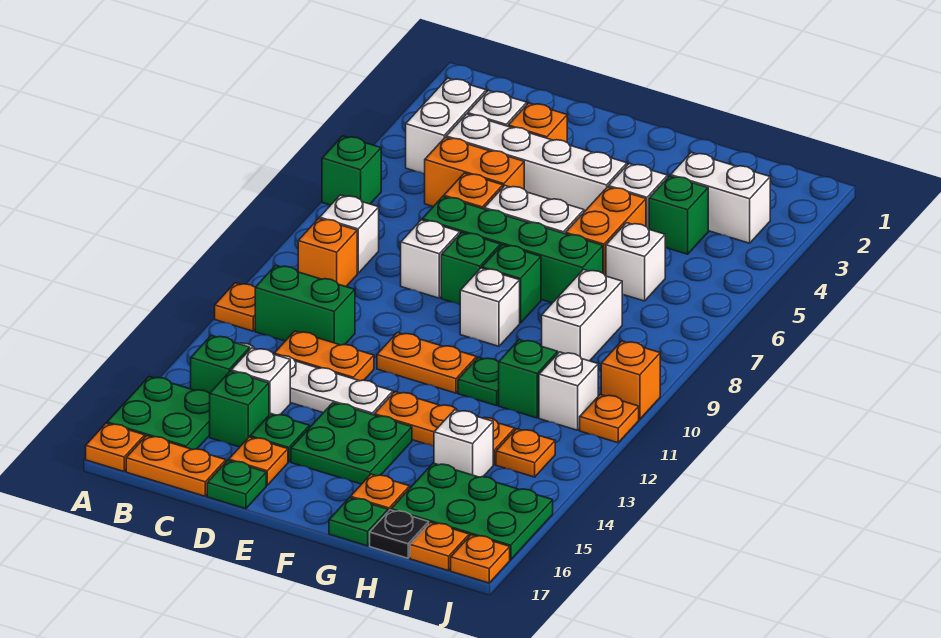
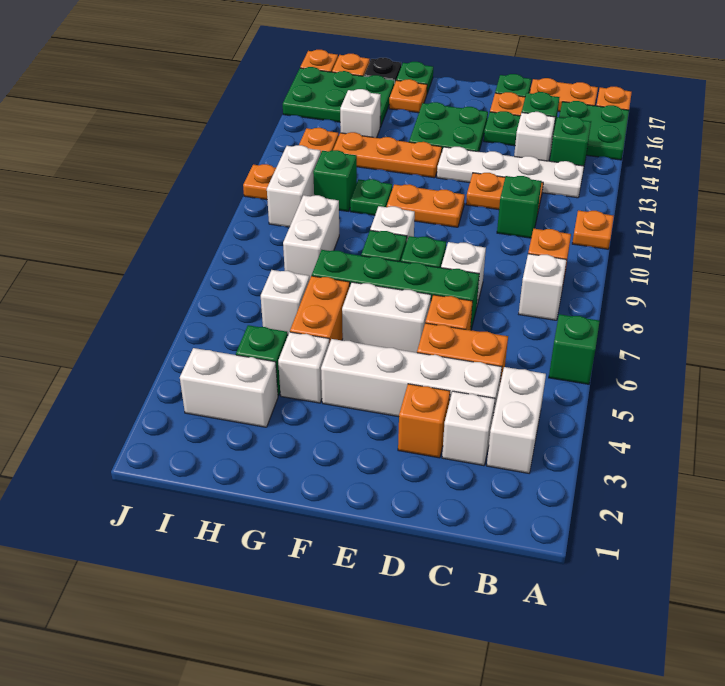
green 1x2 brick [255,265,355,345] -> green 1x1 brick [497,176,542,238]
white 1x1 brick [539,352,598,430] -> white 1x2 brick [267,145,321,227]
orange 1x1 brick [601,341,660,419] -> none

